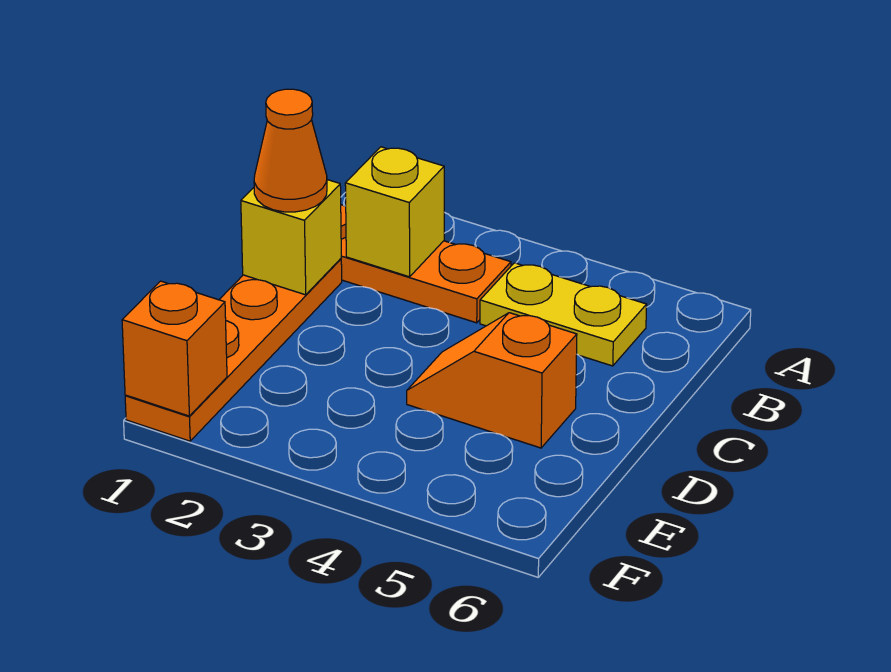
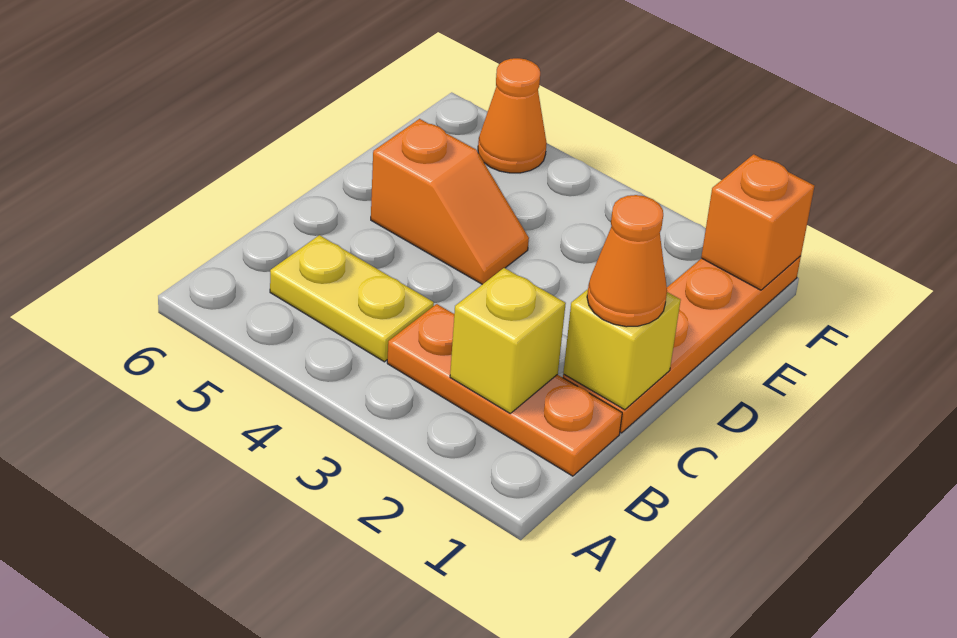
none -> orange 1x1 cone [478,58,547,173]

